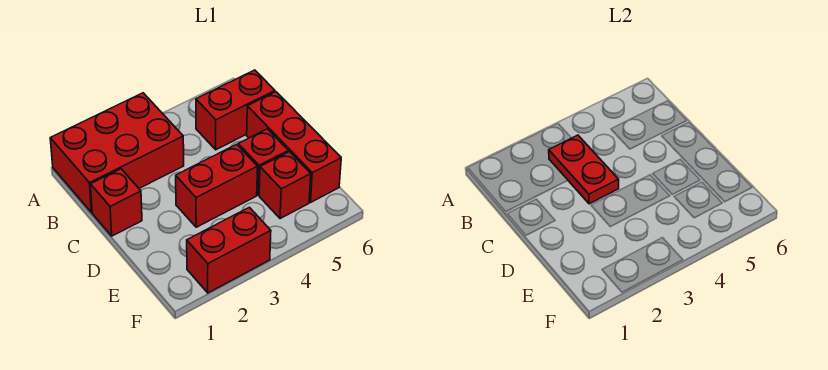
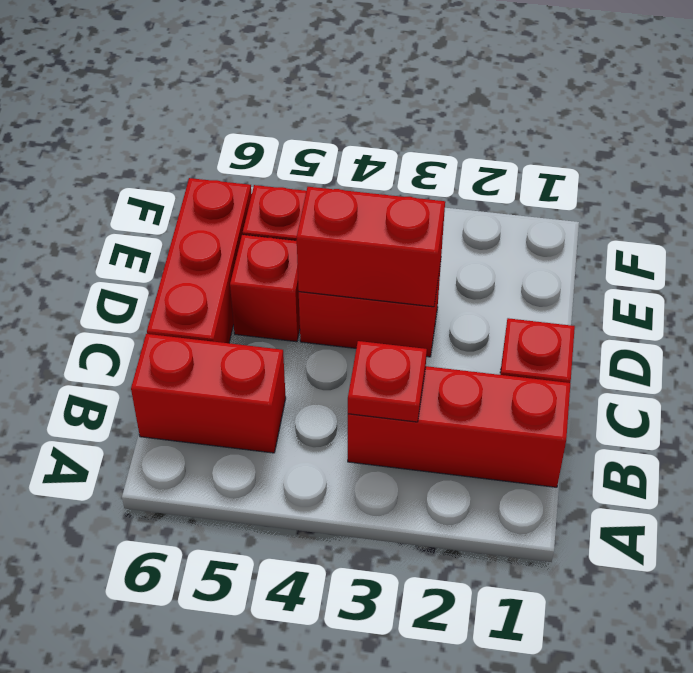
red 2x3 brick [50,93,184,212] -> red 1x3 brick [348,366,571,487]
red 1x2 plate [549,135,619,204] -> red 1x1 plate [348,341,427,422]
red 1x2 brick [187,207,271,293] -> red 1x2 brick moved to [297,187,445,307]

